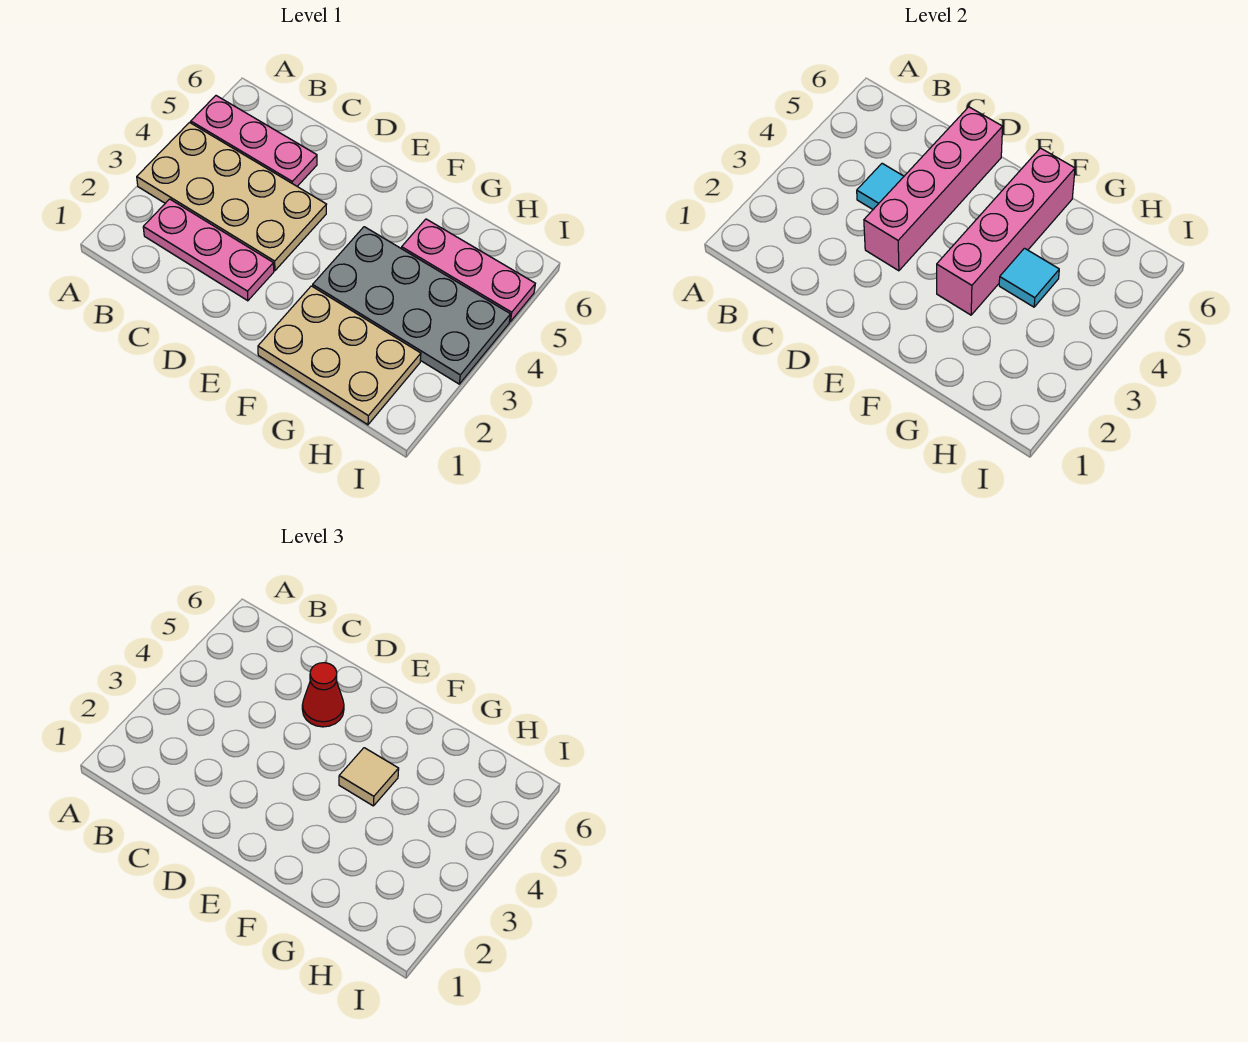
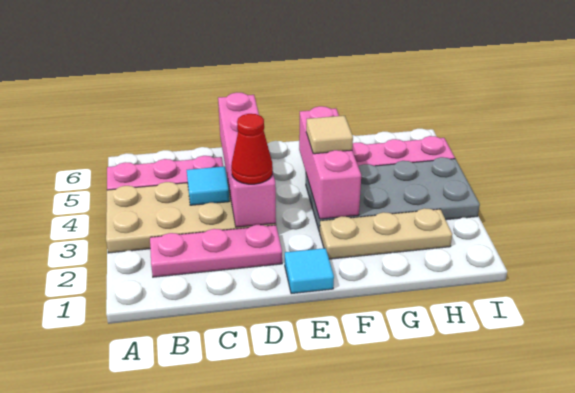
red 1x1 cone [302,663,344,727] -> red 1x1 cone moved to [231,114,273,184]
tan 2x3 plate [258,286,421,425] -> tan 1x3 plate [320,208,452,259]
pink 1x4 brick [937,148,1075,315] -> pink 1x3 brick [299,106,361,219]
cyan 1x1 tile [999,248,1059,307] -> cyan 1x1 tile moved to [285,248,334,294]

